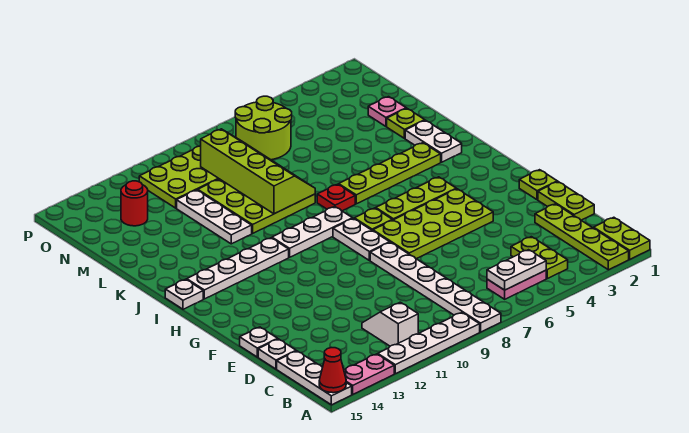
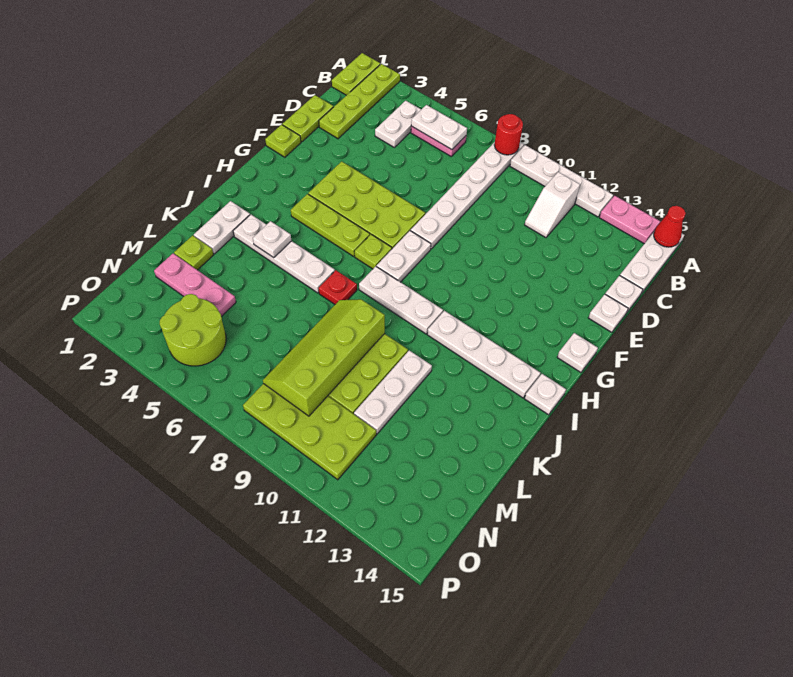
lime 1x2 plate [511,237,568,279] -> white 1x2 plate [375,101,421,147]
none -> white 1x1 plate [557,333,598,372]
lime 1x4 plate [339,143,441,204] -> white 1x4 plate [233,215,335,293]
none -> white 1x1 plate [253,221,292,258]
pink 1x1 plate [368,97,406,126] -> pink 1x3 plate [154,254,236,316]
lime 2x2 round brick [235,96,292,160] -> lime 2x2 round brick moved to [160,294,226,366]
red 1x1 round brick [121,181,148,226] -> red 1x1 round brick moved to [494,114,523,155]

